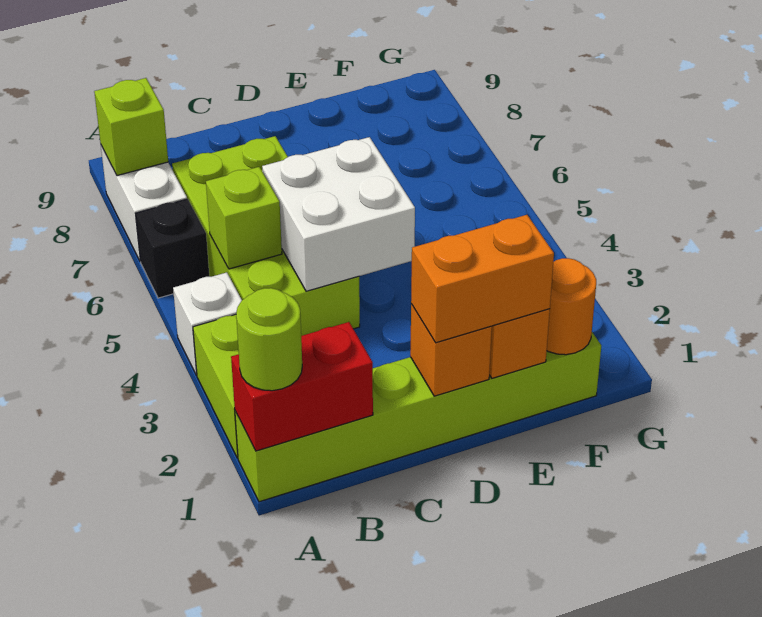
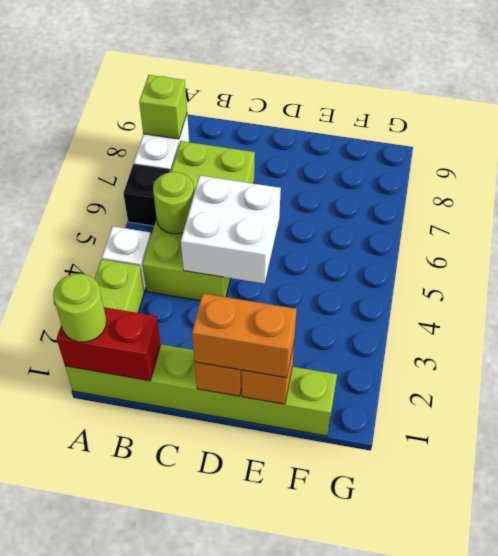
lime 1x1 brick [206,167,282,269] -> lime 1x1 round brick [153,172,194,234]
orange 1x1 round brick [547,258,596,355] -> none

